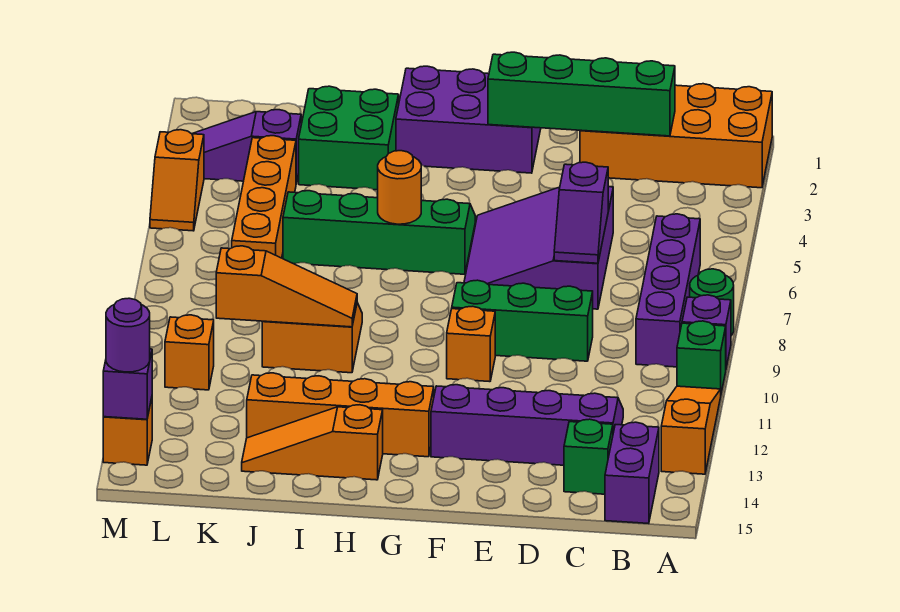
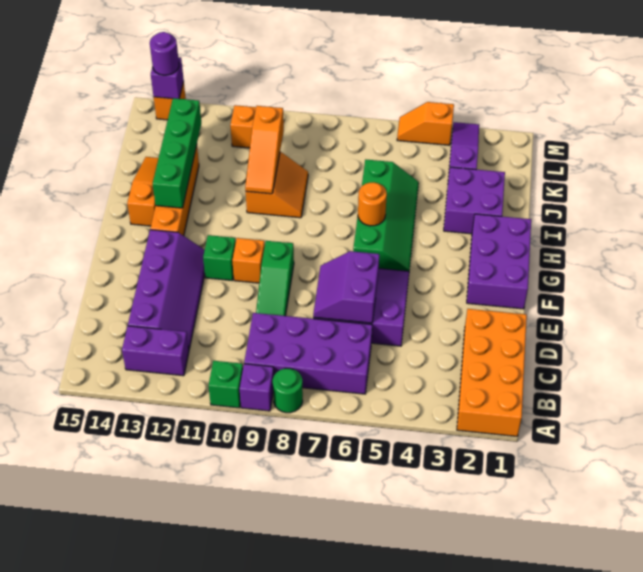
orange 1x3 slope [661,386,721,474] -> none
purple 1x4 brick [636,214,700,367] -> purple 2x4 brick [244,313,372,394]
purple 1x2 brick [605,422,659,524] -> purple 1x2 brick moved to [122,326,189,376]
green 1x4 brick [488,52,675,136] -> green 1x4 brick moved to [152,98,201,208]
green 1x1 brick [564,419,613,494] -> green 1x1 brick moved to [203,235,236,280]
purple 1x2 slope [554,162,608,263] -> purple 2x2 slope [313,251,379,323]
green 1x3 brick [452,280,593,361] -> green 1x3 slope [256,241,294,316]
green 2x2 brick [299,86,399,190] -> purple 2x2 brick [444,167,505,234]
orange 1x4 brick [232,136,296,258] -> none

